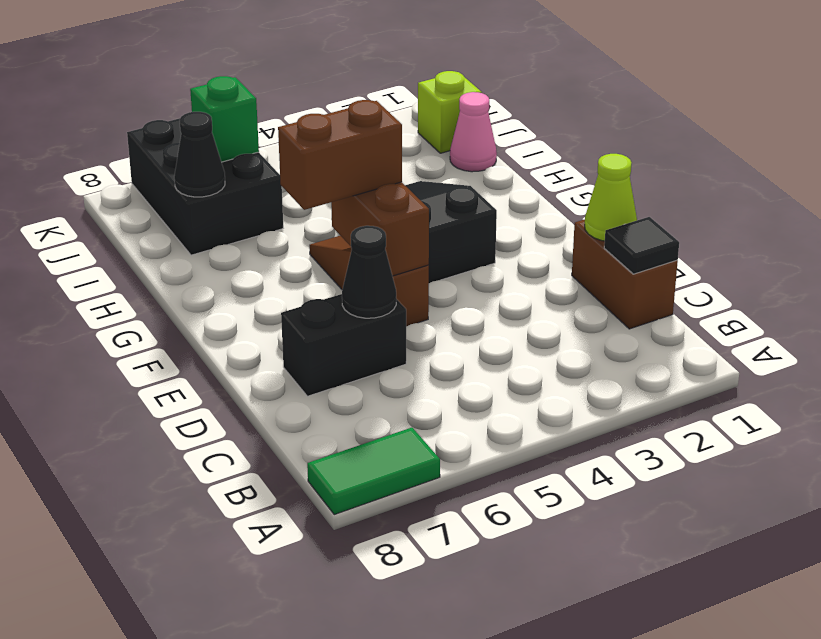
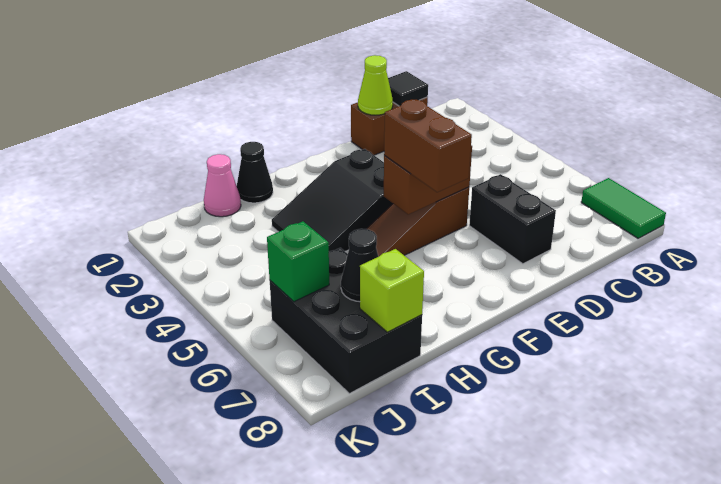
black 1x1 cone [342,226,396,318] -> black 1x1 cone moved to [237,142,273,203]
black 2x3 brick [127,118,283,255] -> black 2x3 brick turned to [270,248,422,394]
lime 1x1 brick [418,71,482,153] -> lime 1x1 brick moved to [360,249,424,332]

